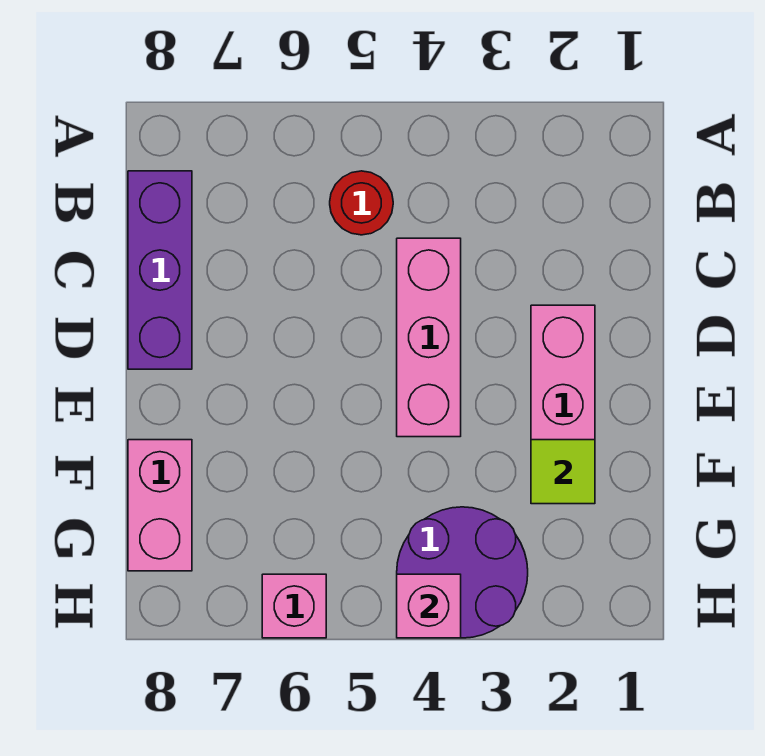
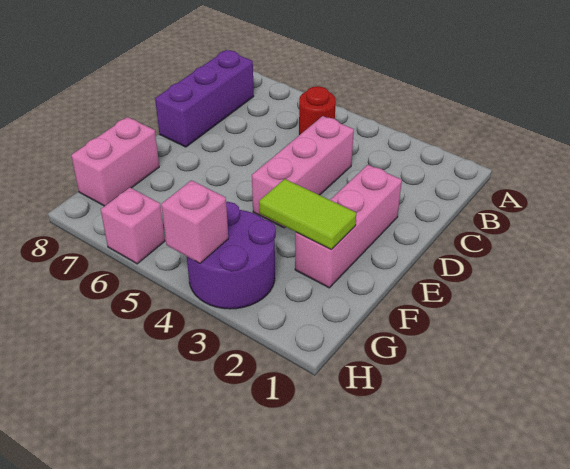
lime 1x1 tile [531,440,595,504] -> lime 1x2 tile [259,179,356,250]

